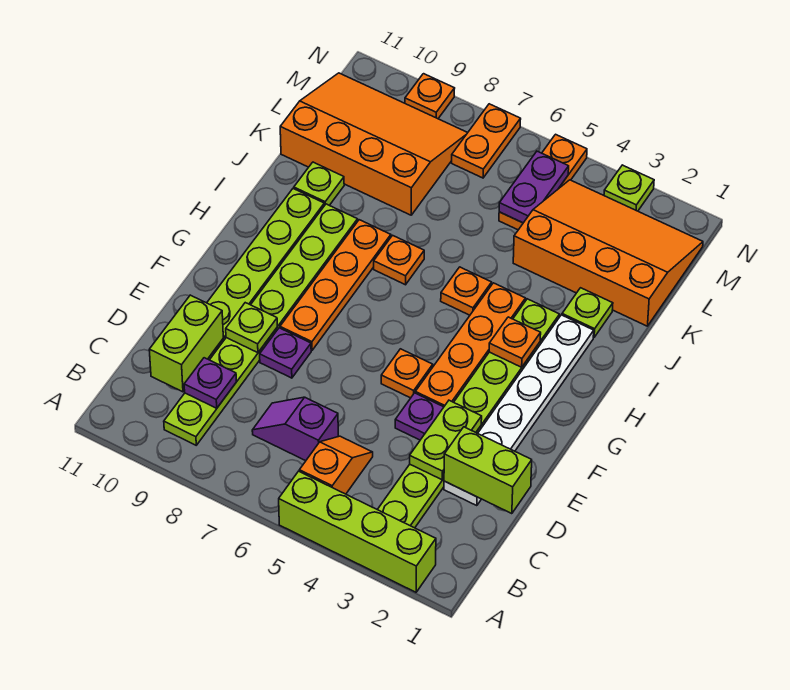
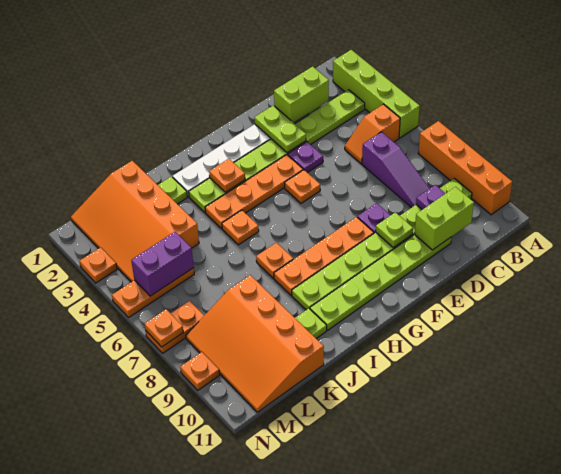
none -> orange 1x4 brick [418,121,512,215]
purple 1x2 slope [252,397,338,461] -> purple 1x3 slope [362,132,430,208]
lime 1x2 brick [444,427,532,514] -> lime 1x2 brick turned to [274,66,329,123]
lime 1x2 plate [410,400,482,480] -> lime 1x2 plate turned to [254,105,306,153]
purple 1x2 plate [499,151,569,223] -> purple 1x2 brick [131,232,194,296]
lime 1x1 plate [604,165,654,211] -> orange 1x1 plate [79,247,117,283]
none -> orange 1x1 plate [144,309,183,347]

